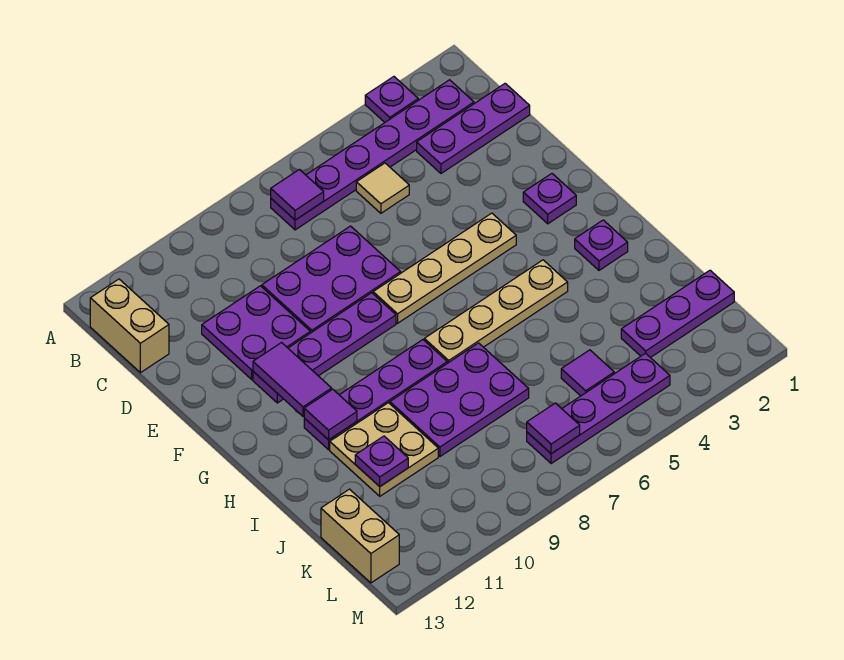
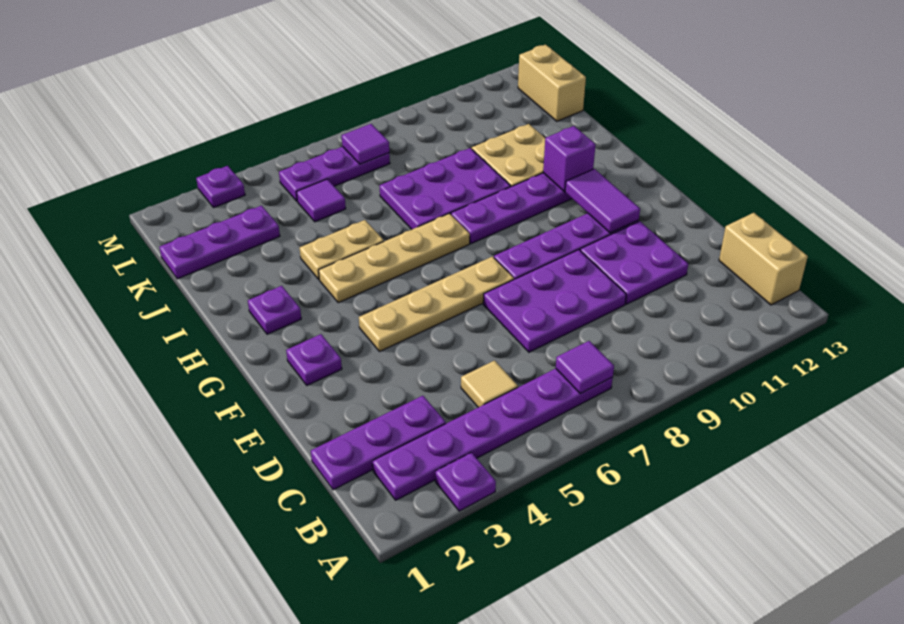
purple 1x1 tile [304,389,357,440] -> purple 1x1 brick [543,126,596,191]
none -> tan 1x2 plate [300,220,384,279]
purple 1x1 plate [355,436,408,486] -> purple 1x1 plate moved to [196,166,245,208]
purple 1x4 plate [527,353,670,464] -> purple 1x3 plate [279,147,390,201]

